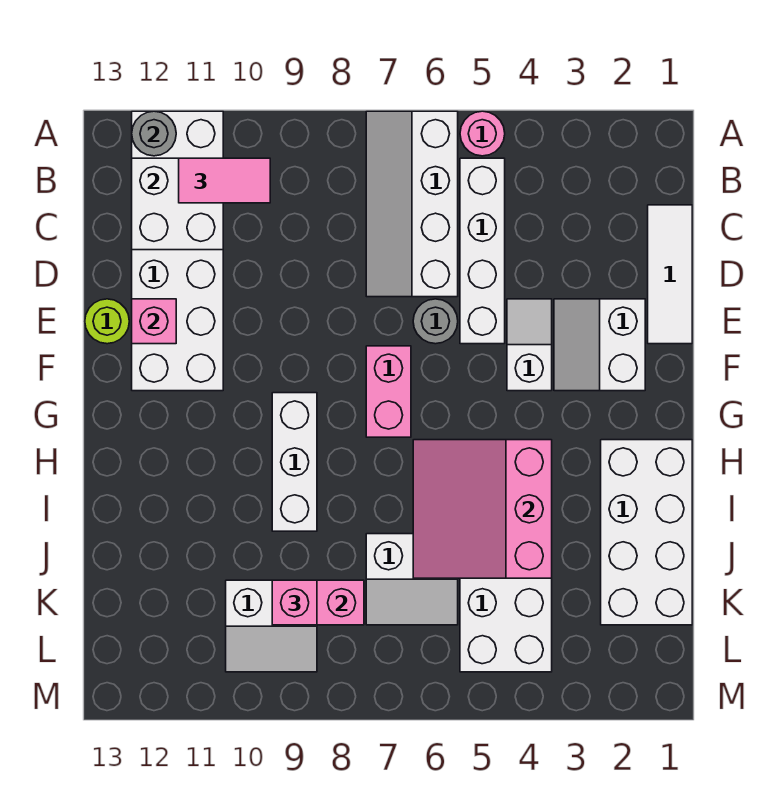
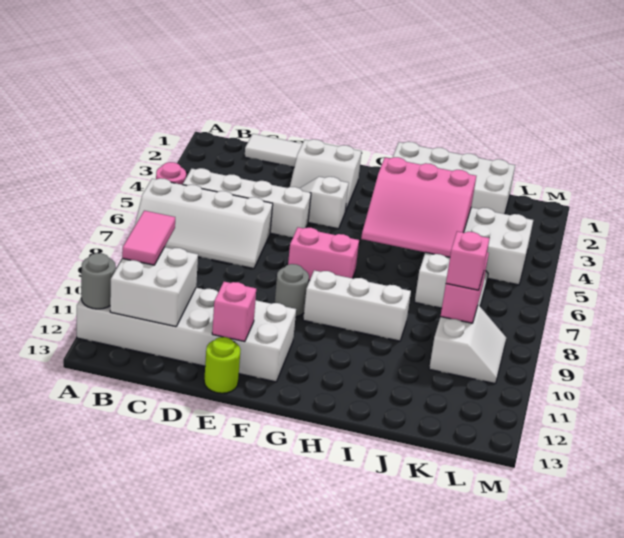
grey 1x1 round brick [413,299,458,344] -> grey 1x1 round brick moved to [275,264,309,317]

